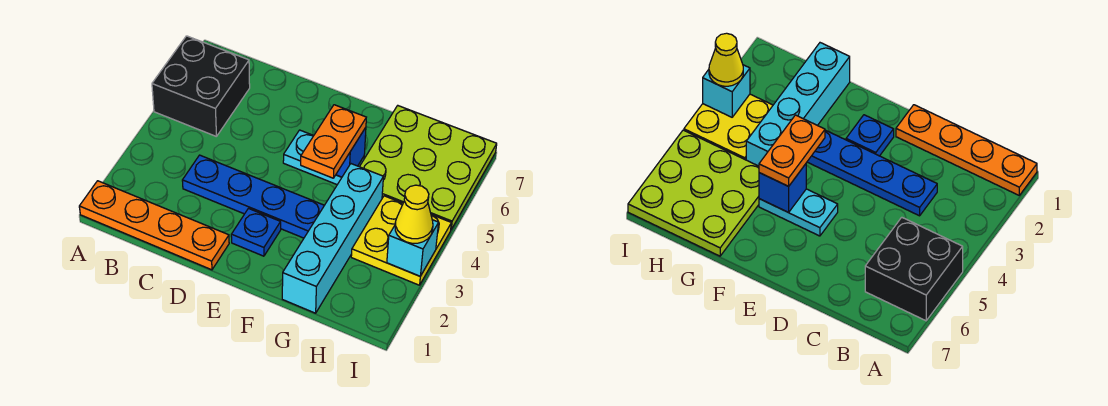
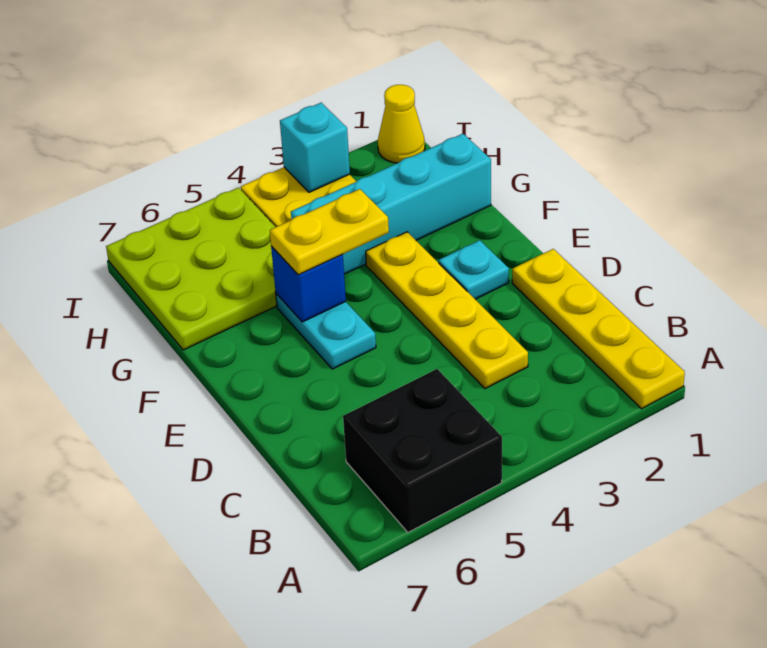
orange 1x4 plate [79,181,229,270] -> yellow 1x4 plate [512,249,685,409]
blue 1x4 plate [182,155,324,238] -> yellow 1x4 plate [366,232,528,389]
blue 1x1 plate [231,209,281,256] -> cyan 1x1 plate [439,240,509,299]
orange 1x2 plate [301,105,366,178] -> yellow 1x2 plate [270,189,389,275]
yellow 1x1 cone [395,185,433,243] -> yellow 1x1 cone moved to [378,85,425,163]

